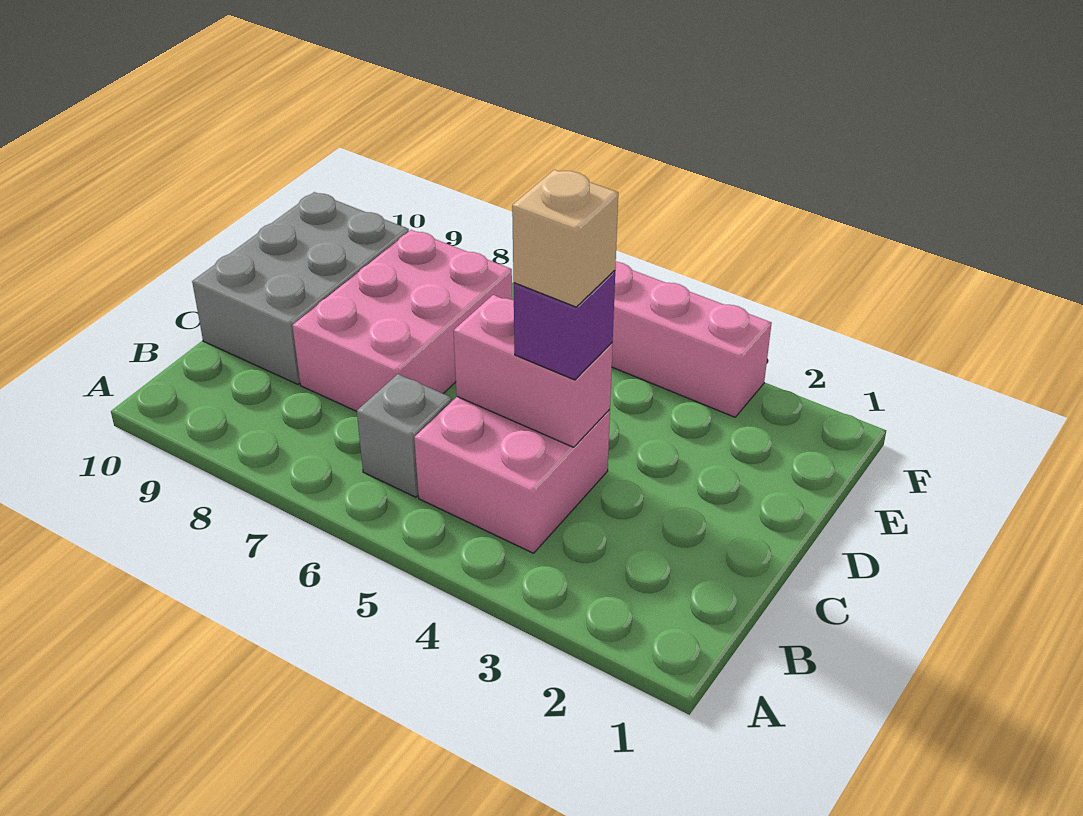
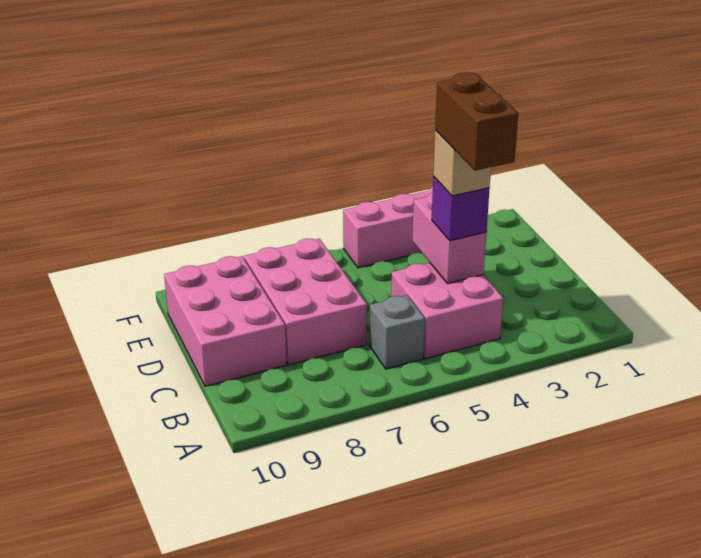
none -> brown 1x2 brick [435,72,518,171]
pink 1x2 brick [453,295,613,447] -> pink 1x2 brick turned to [412,193,486,283]
grey 2x3 brick [192,192,409,384] -> pink 2x3 brick [164,256,286,386]

